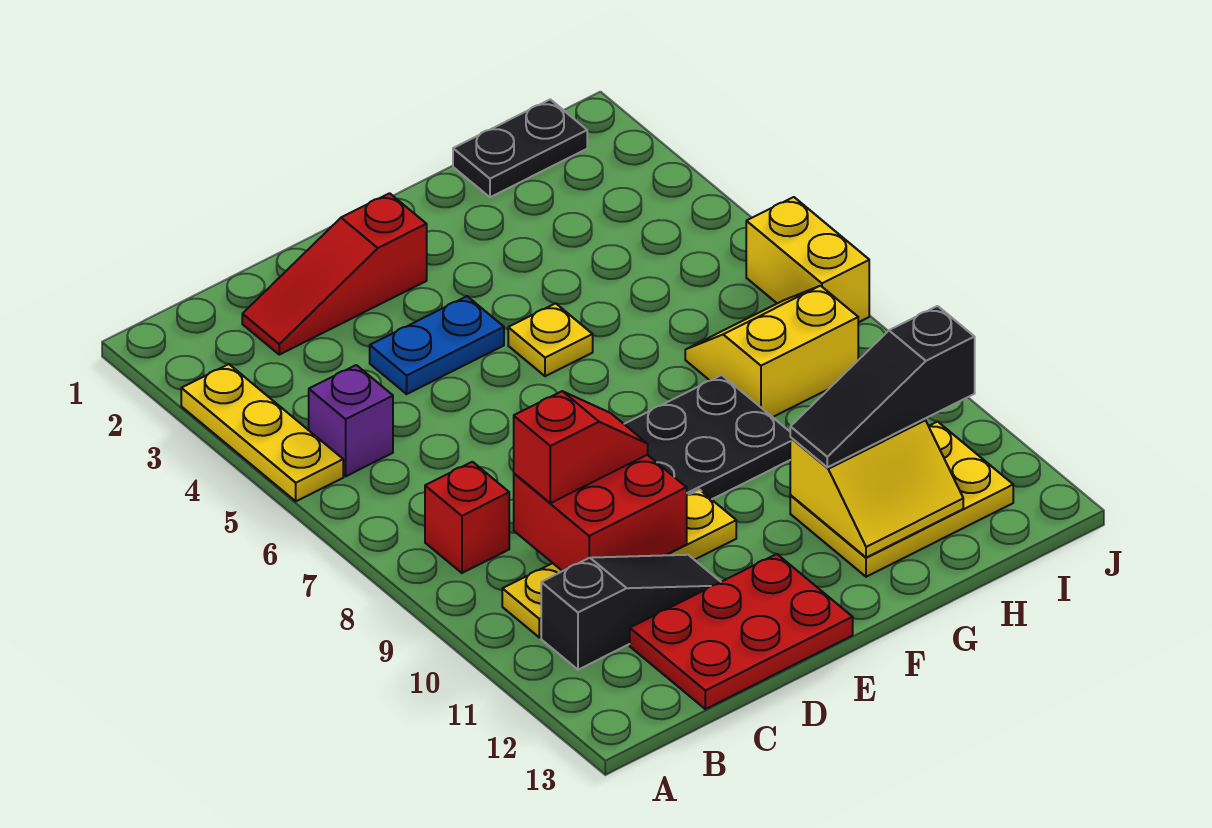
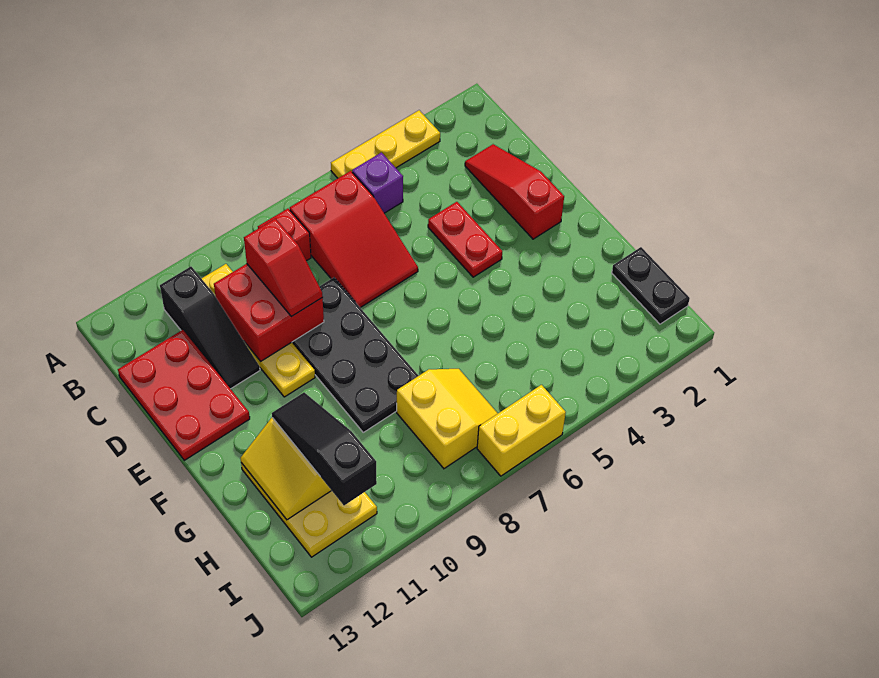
none -> red 2x3 slope [290,171,418,308]
blue 1x2 plate [370,296,504,394] -> red 1x2 plate [428,202,502,277]
yellow 1x1 plate [508,303,593,376] -> none

